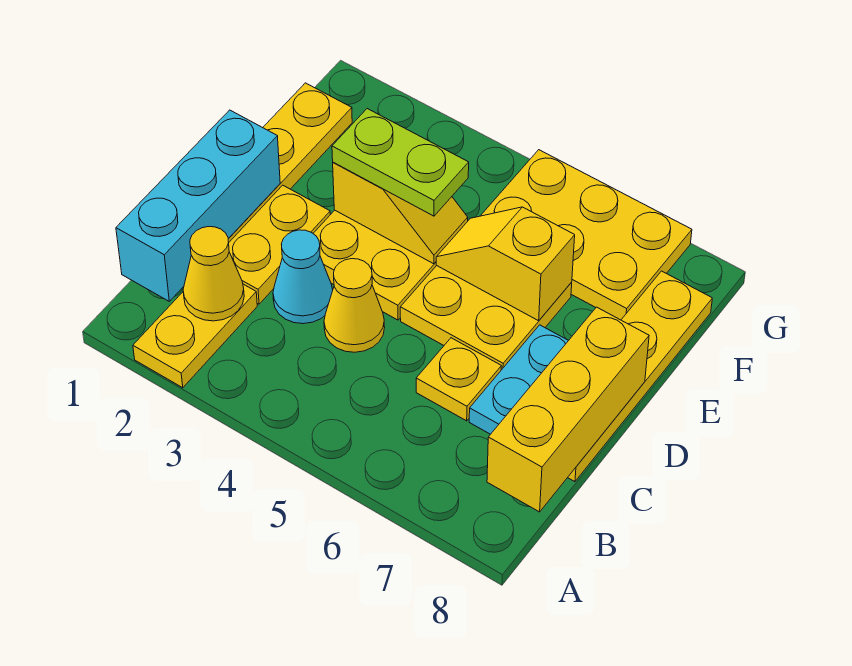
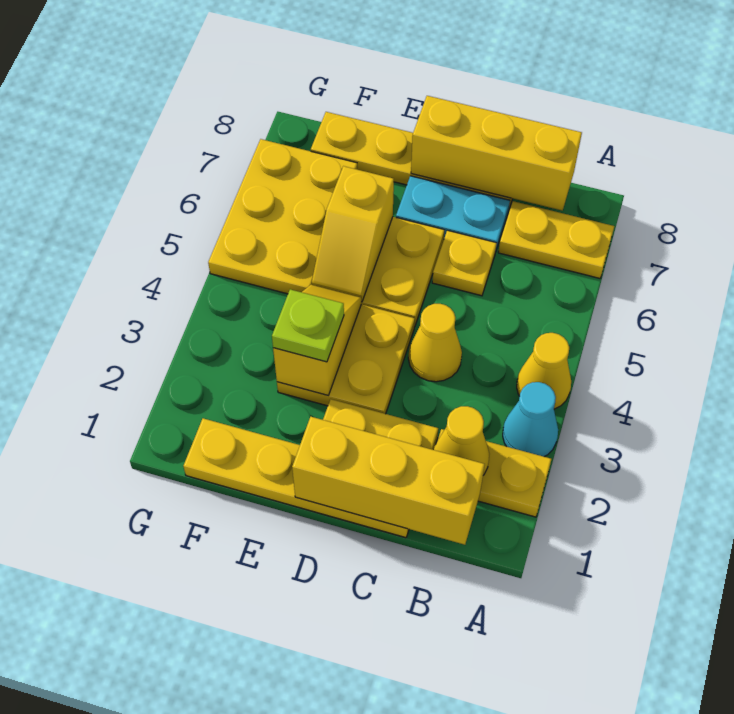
none -> yellow 1x1 cone [517,333,571,409]
none -> yellow 1x2 plate [498,201,614,278]
cyan 1x3 brick [116,110,280,301] -> yellow 1x3 brick [292,416,485,545]
cyan 1x1 cone [273,230,333,324] -> cyan 1x1 cone moved to [503,382,558,457]
lime 1x2 plate [332,109,469,216] -> lime 1x1 plate [272,289,344,362]

